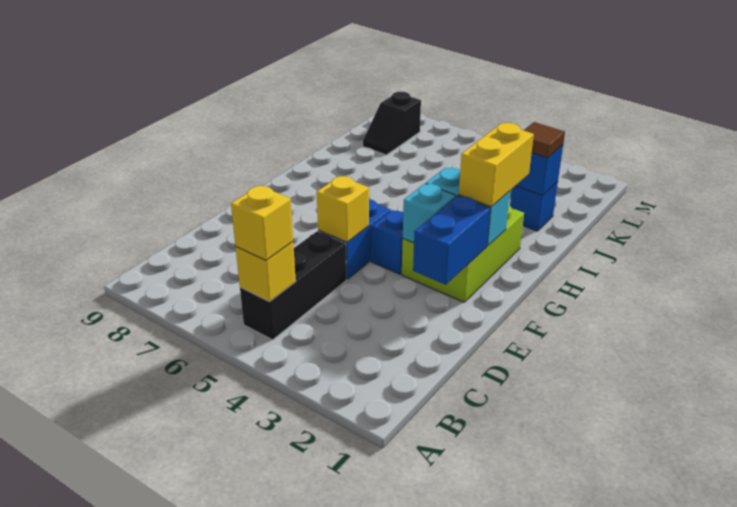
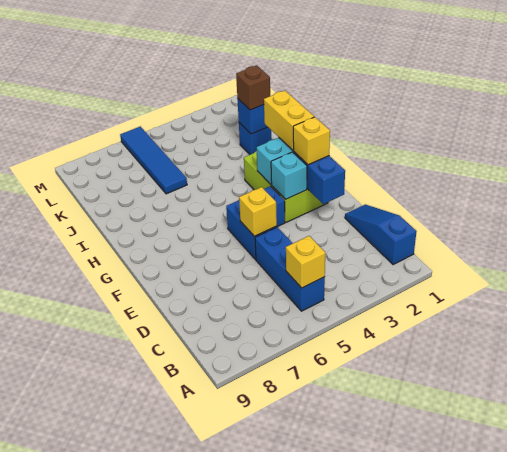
none -> blue 1x3 slope [345,204,417,265]
black 1x3 brick [240,231,347,340] -> blue 1x3 brick [255,227,325,311]
yellow 1x1 brick [231,185,293,261] -> yellow 1x1 brick moved to [293,117,330,165]
brown 1x1 tile [524,122,565,158] -> brown 1x1 brick [236,65,270,110]
none -> blue 1x4 tile [120,126,187,194]
black 1x2 slope [363,92,421,155] -> none

